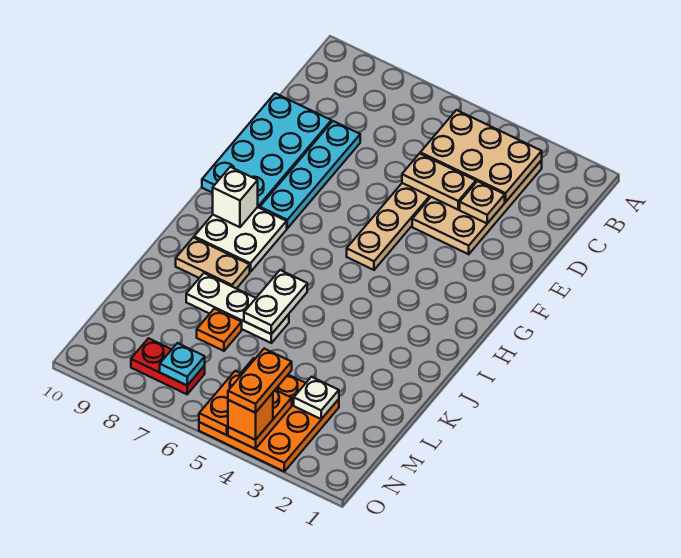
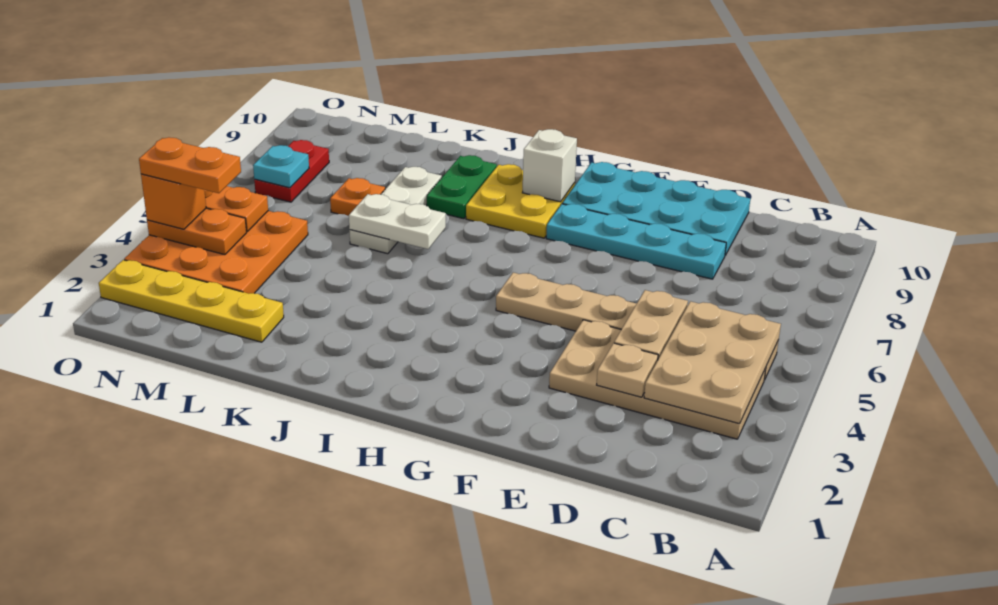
white 2x2 plate [194,207,287,272] -> yellow 2x2 plate [466,164,575,238]
tan 1x2 plate [176,237,250,289] -> green 1x2 plate [427,155,497,219]
none -> yellow 1x4 plate [99,260,284,342]
white 1x1 plate [294,377,339,419] -> none

